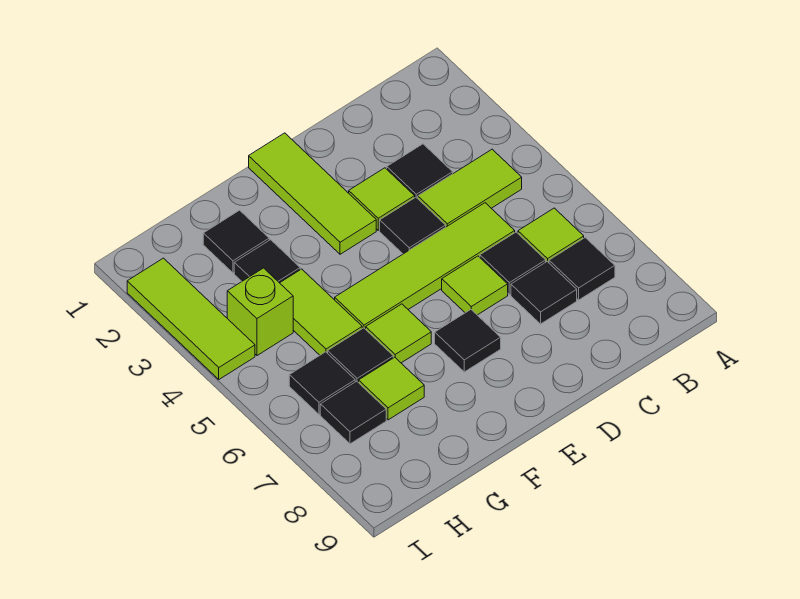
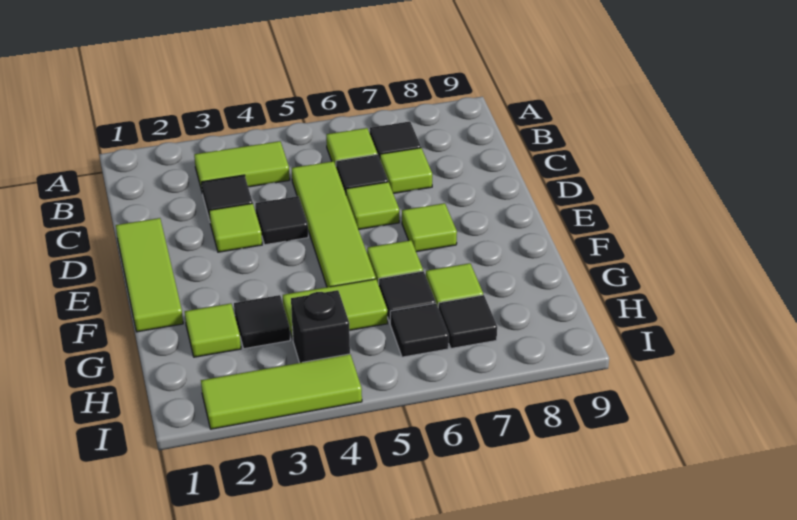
lime 1x2 tile [418,149,522,227] -> lime 1x2 tile turned to [194,141,290,194]
black 1x1 tile [511,262,577,324] -> lime 1x1 tile [380,148,432,193]
lime 1x3 tile [249,133,376,254] -> lime 1x3 tile turned to [116,218,183,332]
black 1x1 tile [435,310,501,372] -> lime 1x1 tile [402,203,457,252]
black 1x1 tile [203,210,269,273] -> lime 1x1 tile [185,303,241,357]
lime 1x1 brick [227,268,293,355] -> black 1x1 brick [291,290,350,363]

